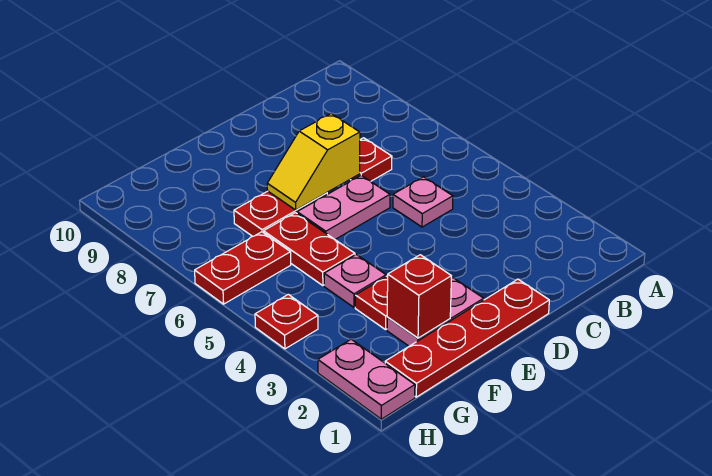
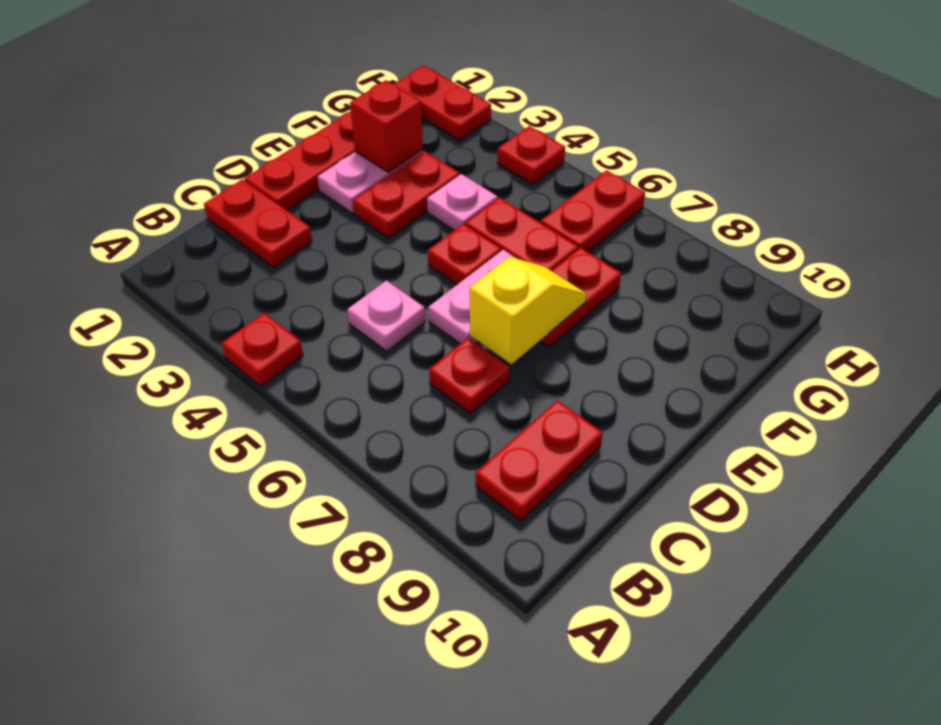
none -> red 1x1 plate [222,313,303,386]
none -> red 1x2 plate [476,400,603,521]
none -> red 1x2 plate [204,179,312,268]
none -> red 1x1 plate [428,224,501,284]
pink 1x2 plate [318,339,415,419] -> red 1x2 plate [394,66,491,140]

